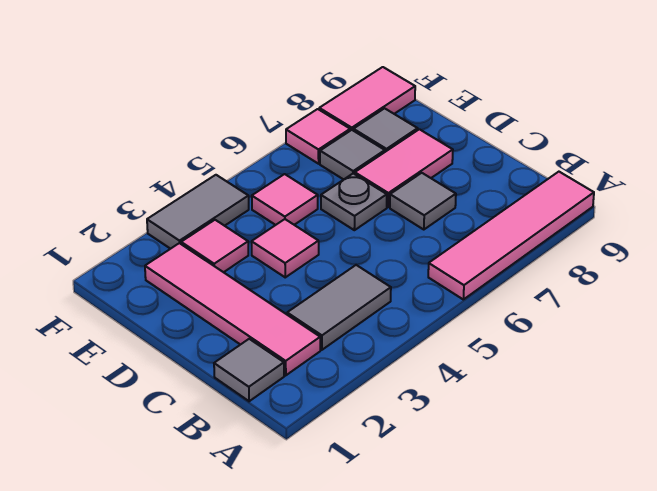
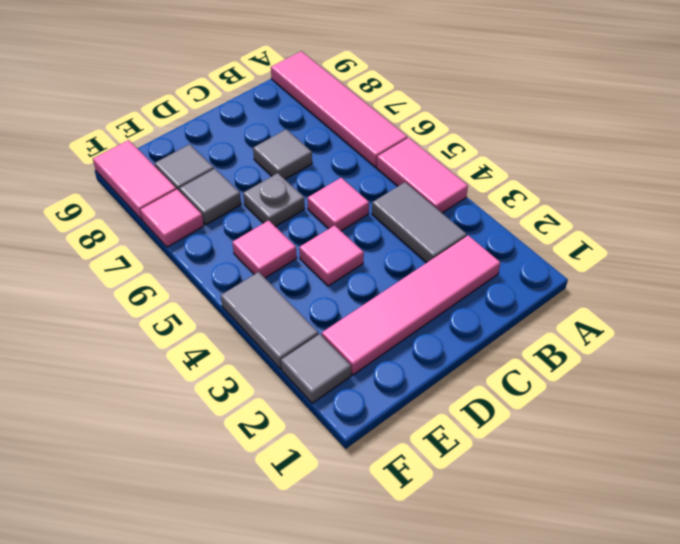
grey 1x1 tile [214,339,284,401] -> grey 1x1 tile moved to [281,334,351,403]
pink 1x2 tile [355,129,453,207] -> pink 1x2 tile moved to [377,138,468,213]
pink 1x1 tile [181,220,248,272] -> pink 1x1 tile moved to [307,178,369,231]

